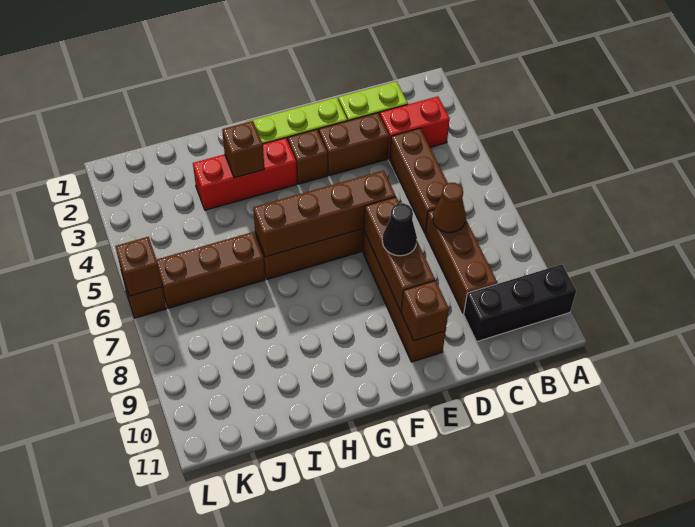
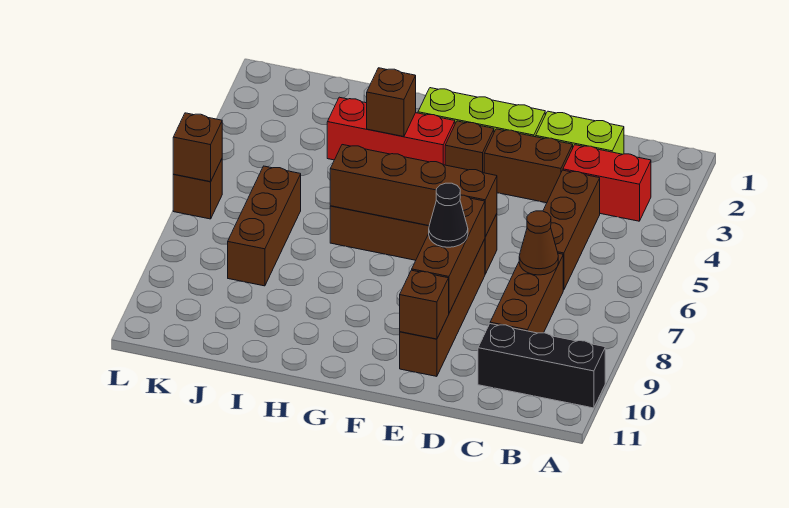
brown 1x3 brick [157,232,265,308] -> brown 1x3 brick turned to [228,166,301,286]

